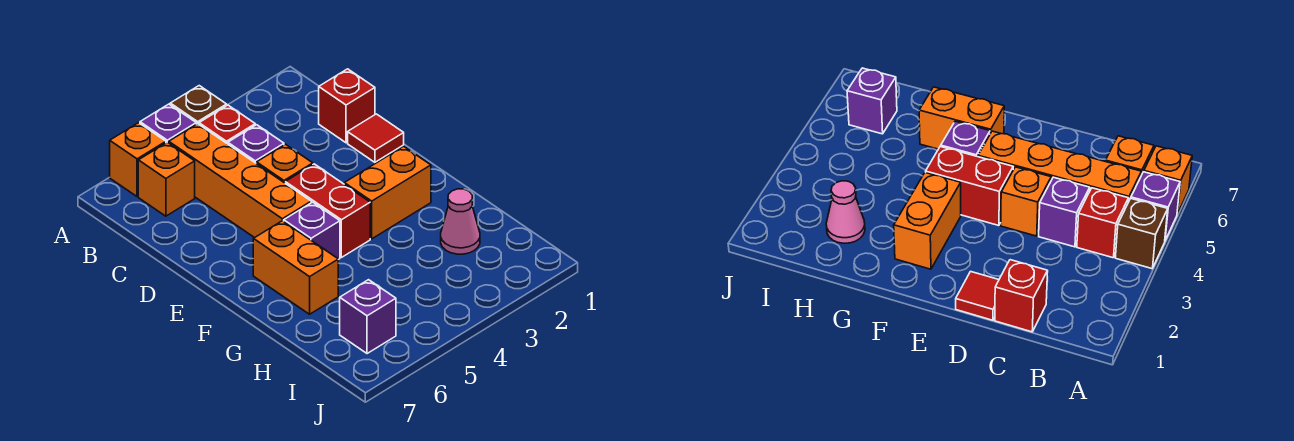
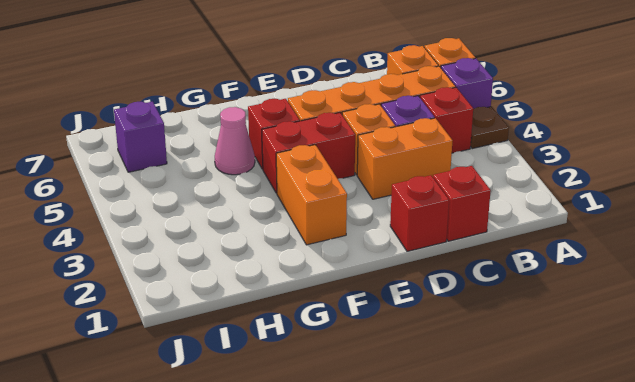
brown 1x1 brick [170,86,227,124] -> brown 1x1 plate [471,107,509,149]
red 1x1 tile [348,114,404,162] -> red 1x1 brick [390,175,449,251]
purple 1x1 brick [284,202,340,260] -> red 1x1 brick [248,99,300,169]
orange 1x2 brick [253,221,338,314] -> orange 1x2 brick moved to [357,118,453,199]
pink 1x1 cone [441,189,480,254] -> pink 1x1 cone moved to [215,107,255,175]

